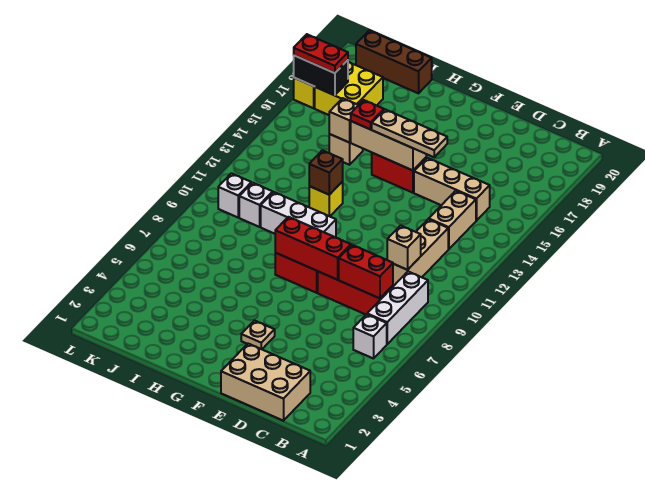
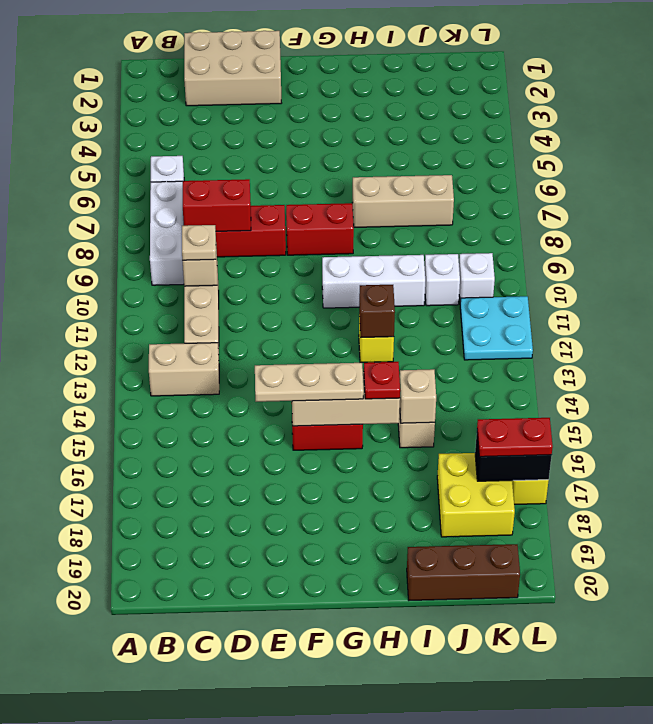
tan 1x2 brick [429,191,476,249] -> tan 1x2 brick turned to [149,343,219,396]
tan 1x3 brick [414,158,490,221] -> tan 1x3 brick moved to [352,175,454,227]
red 1x3 brick [275,217,351,280] -> none
tan 1x1 plate [241,321,275,349] -> tan 1x1 plate moved to [182,225,216,260]
none -> cyan 2x2 plate [460,296,533,360]

